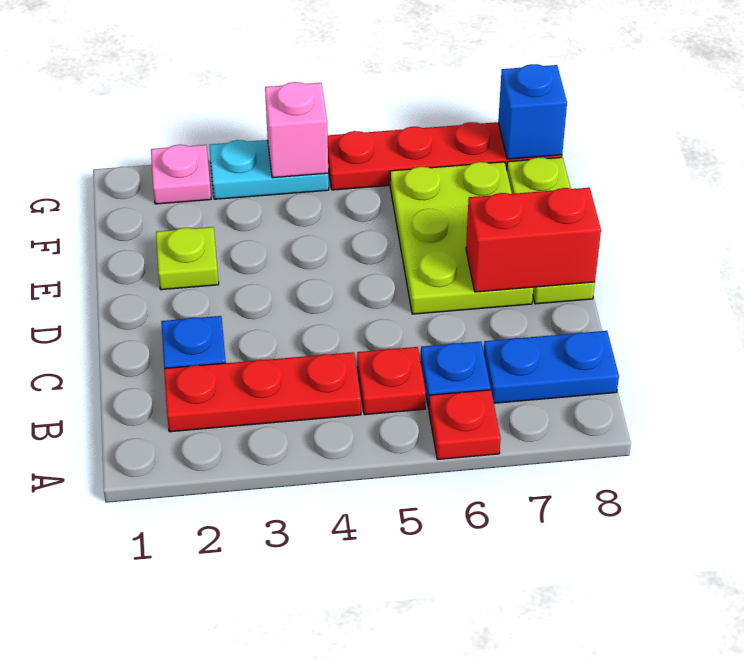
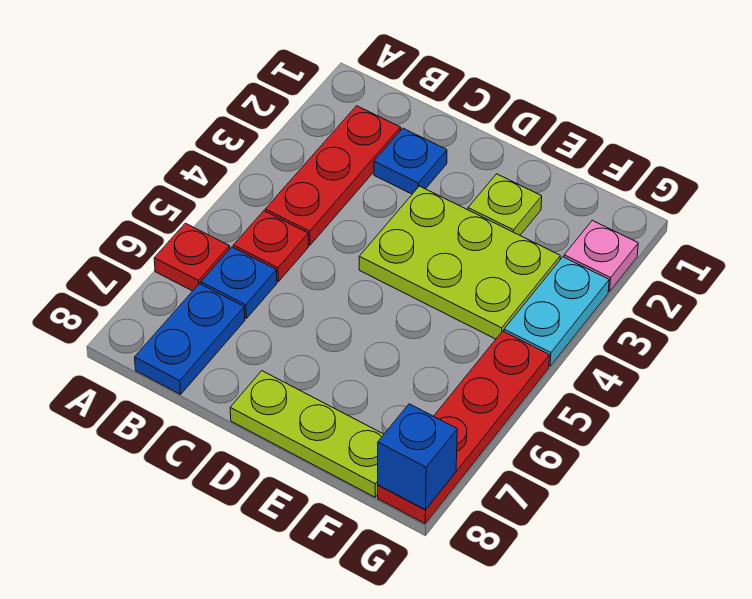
lime 2x3 plate [390,162,533,314] -> lime 2x3 plate moved to [359,186,560,339]
red 1x2 brick [466,188,601,292] -> none
pink 1x1 brick [265,82,328,178] -> none

